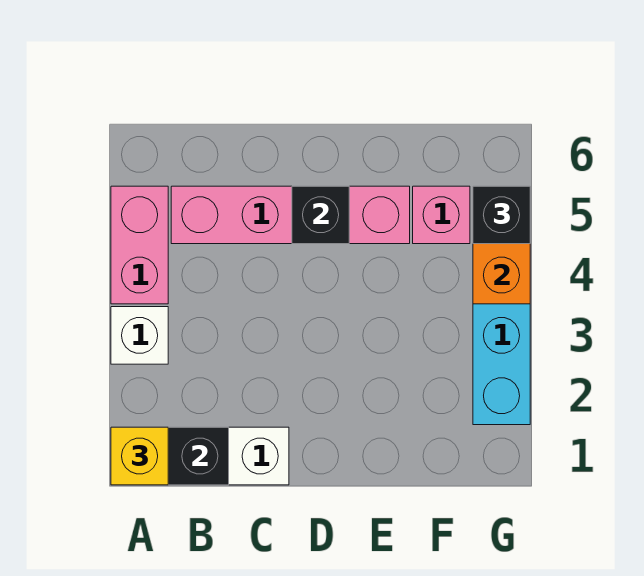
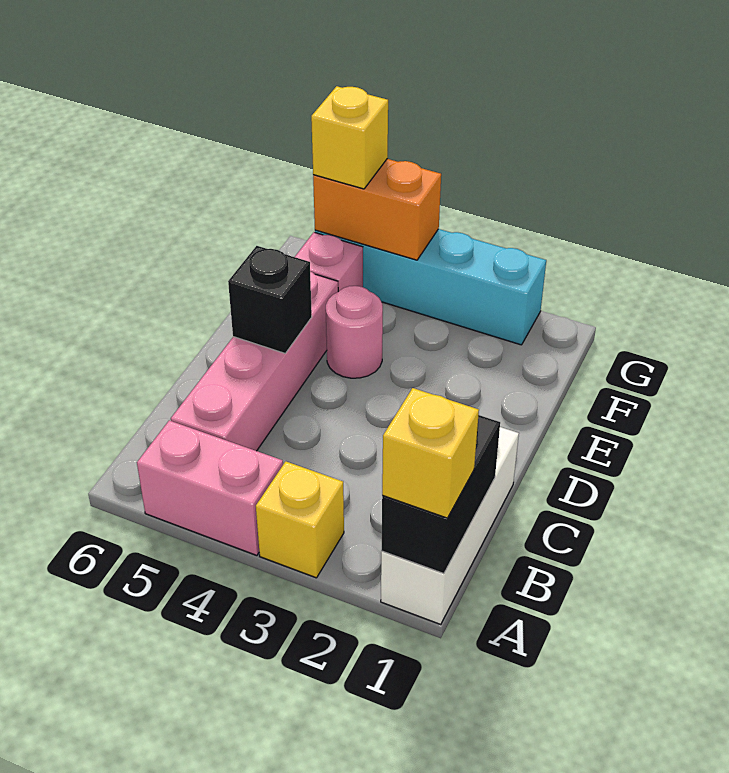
white 1x1 brick [111,307,168,364] -> yellow 1x1 brick [256,462,344,578]
none -> pink 1x1 round brick [326,286,383,378]
black 1x1 brick [473,186,530,244] -> yellow 1x1 brick [311,86,388,189]

